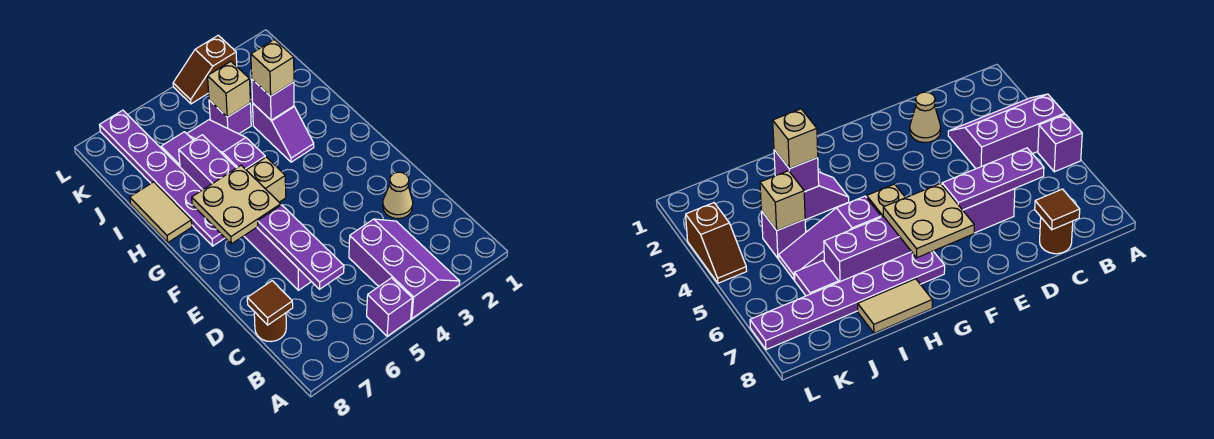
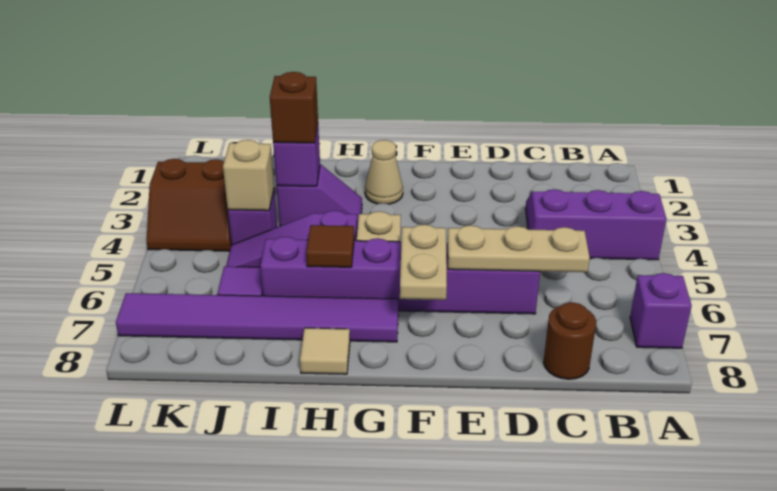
purple 1x1 brick [367,278,412,336] -> purple 1x1 brick moved to [630,273,692,348]
purple 1x3 plate [258,205,344,289] -> tan 1x3 plate [448,225,590,272]
brown 1x1 tile [247,281,293,325] -> brown 1x1 tile moved to [306,225,354,267]
tan 1x1 cone [383,172,413,219] -> tan 1x1 cone moved to [365,140,403,204]
tan 2x2 plate [192,165,281,244] -> tan 1x2 plate [400,225,447,300]
purple 1x6 plate [100,110,225,246] -> purple 1x6 tile [116,293,398,342]
tan 1x2 tile [130,182,192,243] -> tan 1x1 tile [300,328,350,374]
tan 1x1 brick [251,39,294,96] -> brown 1x1 brick [270,72,318,143]
brown 1x2 slope [173,35,237,104] -> brown 2x2 slope [147,159,232,251]

